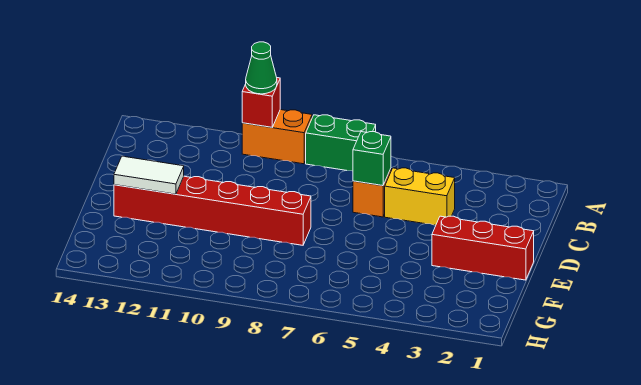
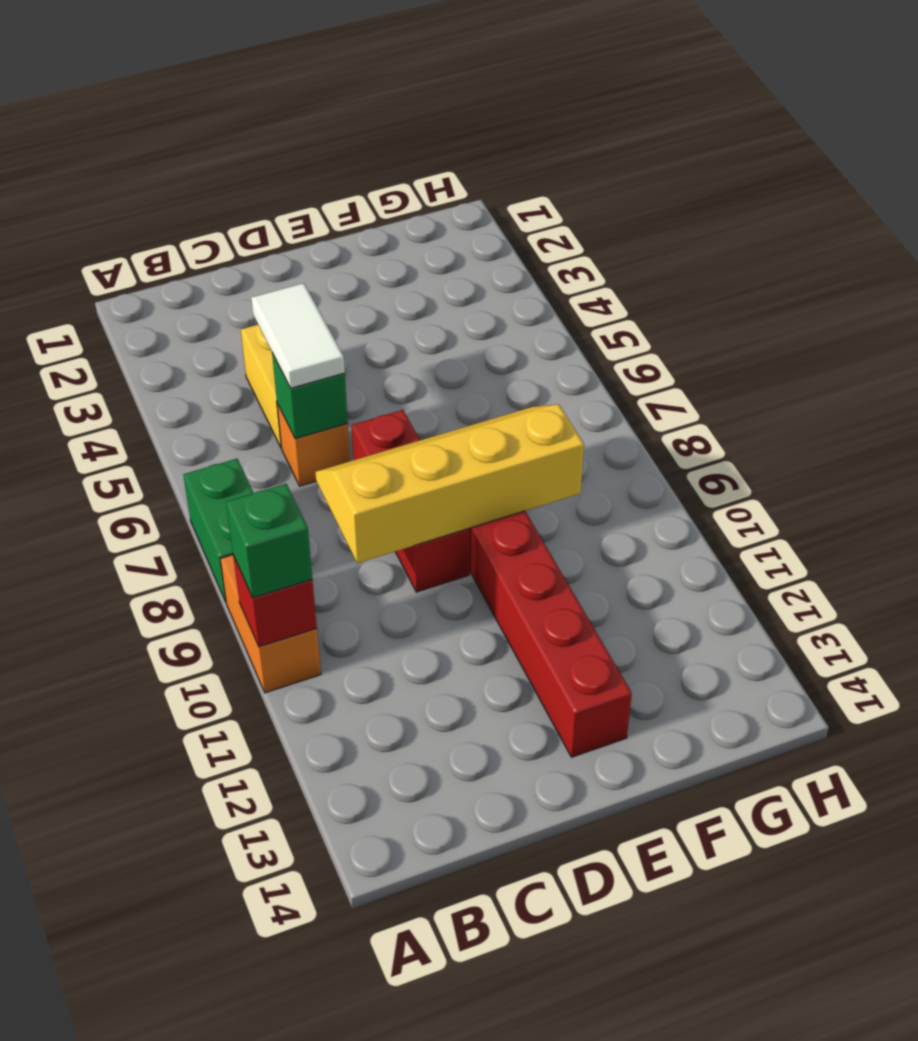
green 1x1 cone [246,42,277,94] -> green 1x1 brick [226,484,312,598]
none -> yellow 2x4 slope [315,404,584,563]
red 1x3 brick [432,216,534,280] -> red 1x3 brick moved to [351,410,469,592]
white 1x2 tile [114,156,184,194] -> white 1x2 tile moved to [251,283,345,388]

